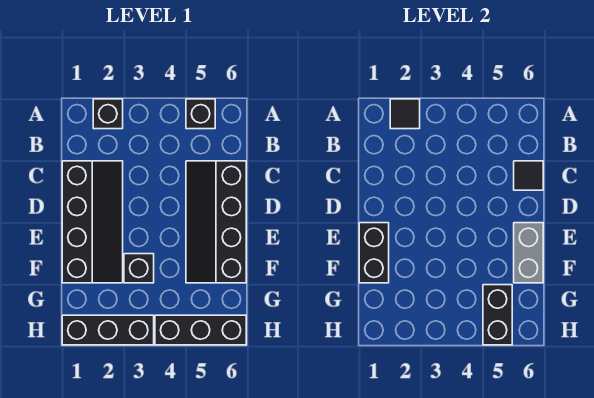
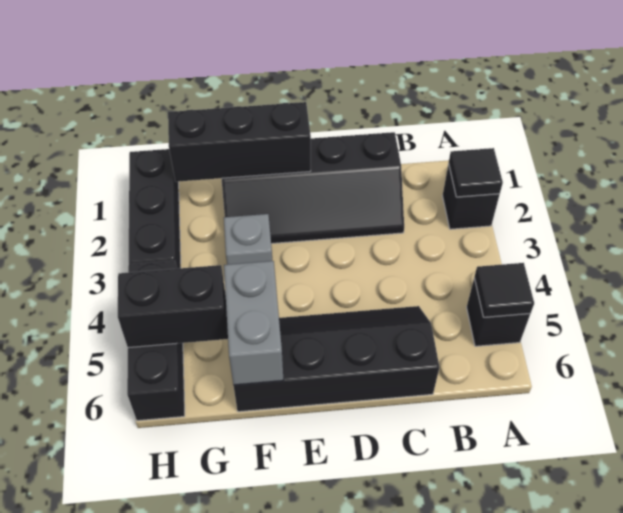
black 1x1 tile [514,161,543,190] -> black 1x1 tile moved to [474,263,534,317]
black 1x2 brick [359,223,389,283] -> black 1x3 brick [168,102,311,182]
grey 1x2 brick [514,223,543,283] -> grey 1x2 brick turned to [224,261,283,385]
black 1x1 brick [124,254,154,283] -> grey 1x1 brick [224,214,272,265]

